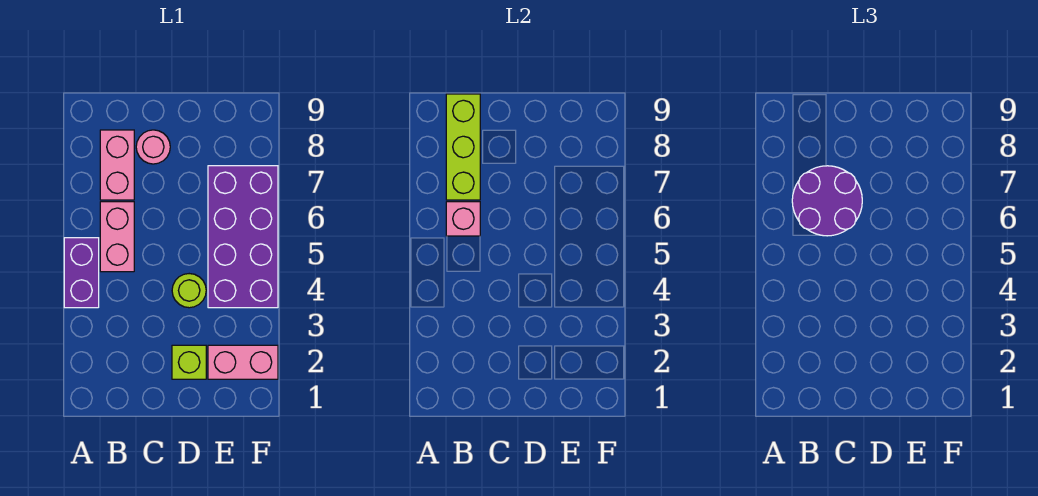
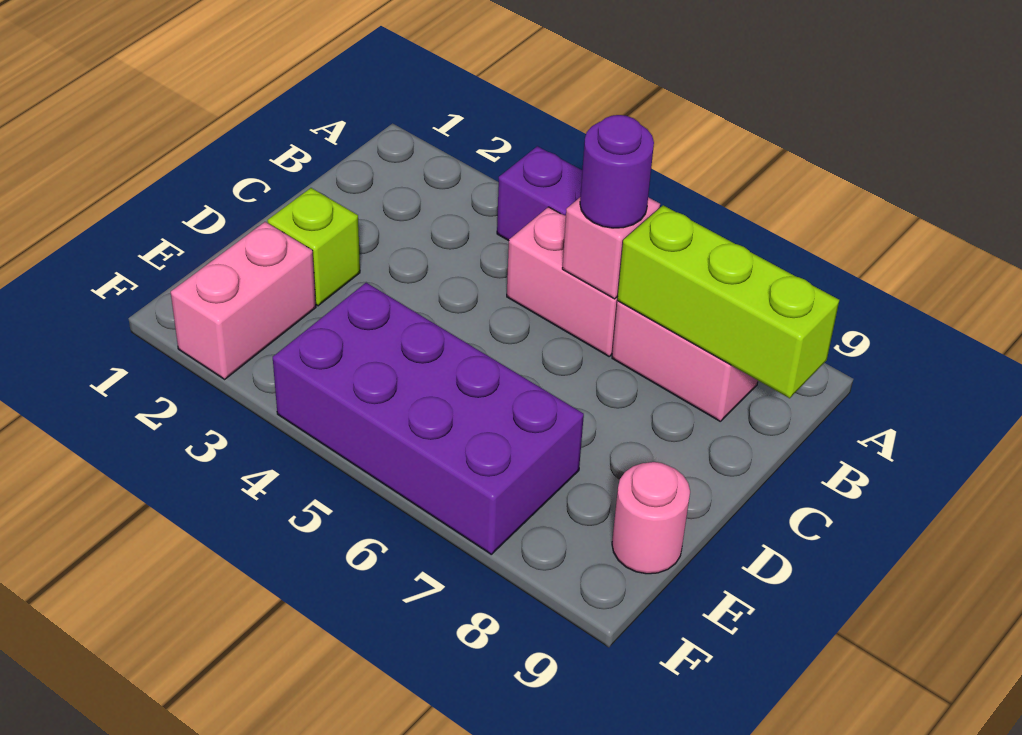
purple 2x2 round brick [792,166,862,236] -> purple 1x1 round brick [580,115,654,228]
pink 1x1 round brick [136,130,170,164] -> pink 1x1 round brick moved to [612,462,690,574]
lime 1x1 round brick [172,274,206,308] -> none

